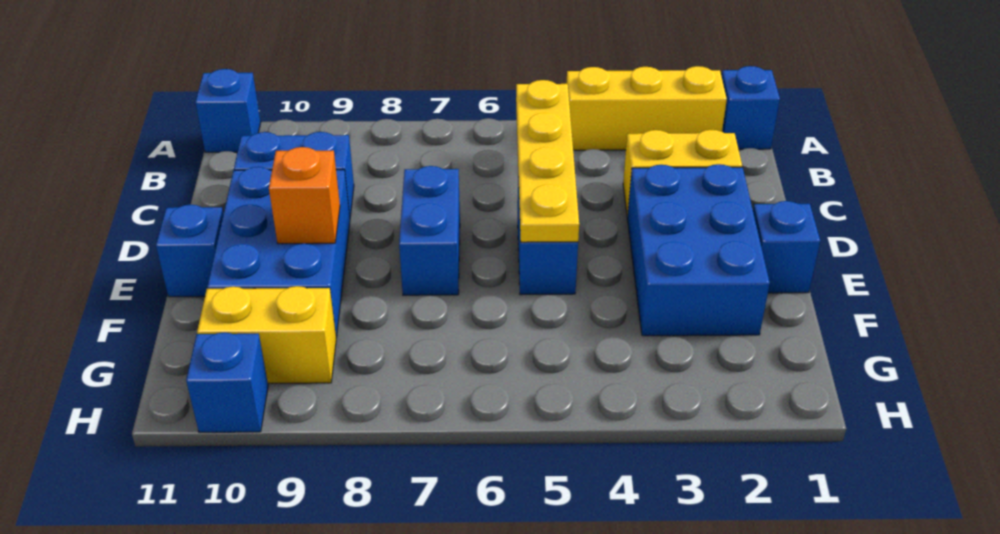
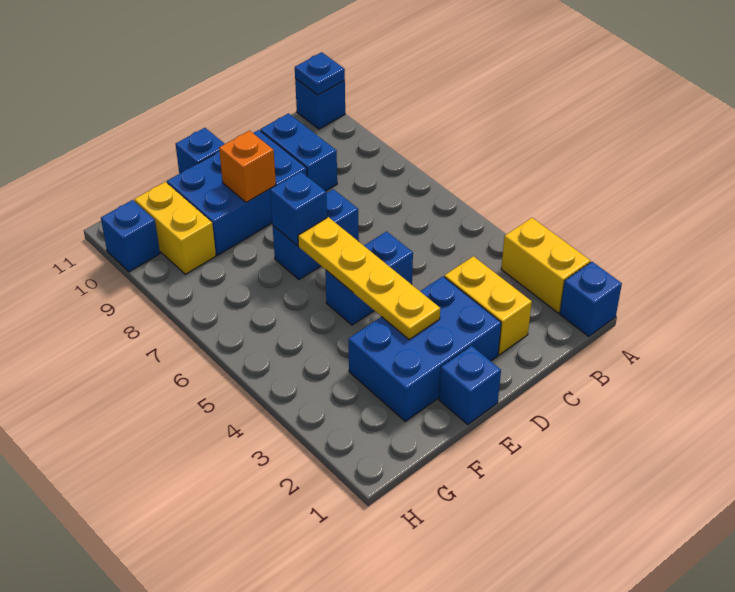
yellow 1x3 brick [567,66,727,150] -> yellow 1x2 brick [501,218,590,313]
none -> blue 1x1 plate [295,52,345,95]
yellow 1x4 plate [516,80,579,242] -> yellow 1x4 plate turned to [298,217,440,340]
none -> blue 1x1 brick [270,172,327,246]

